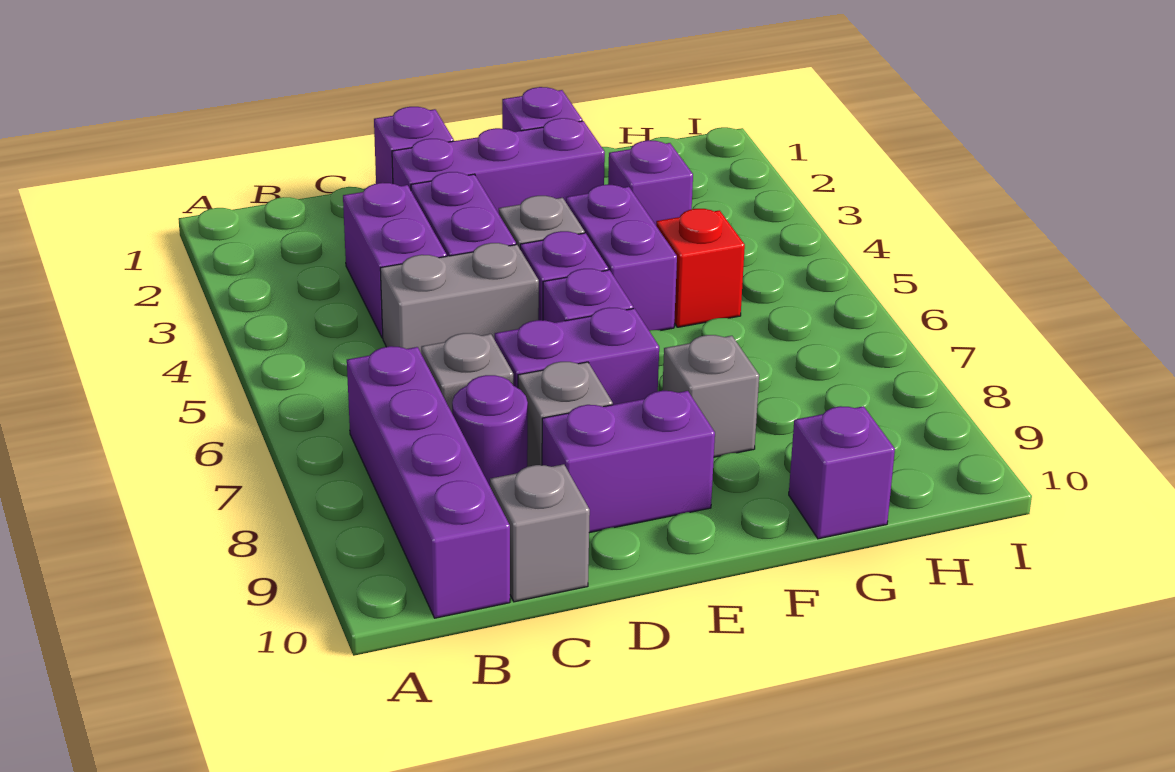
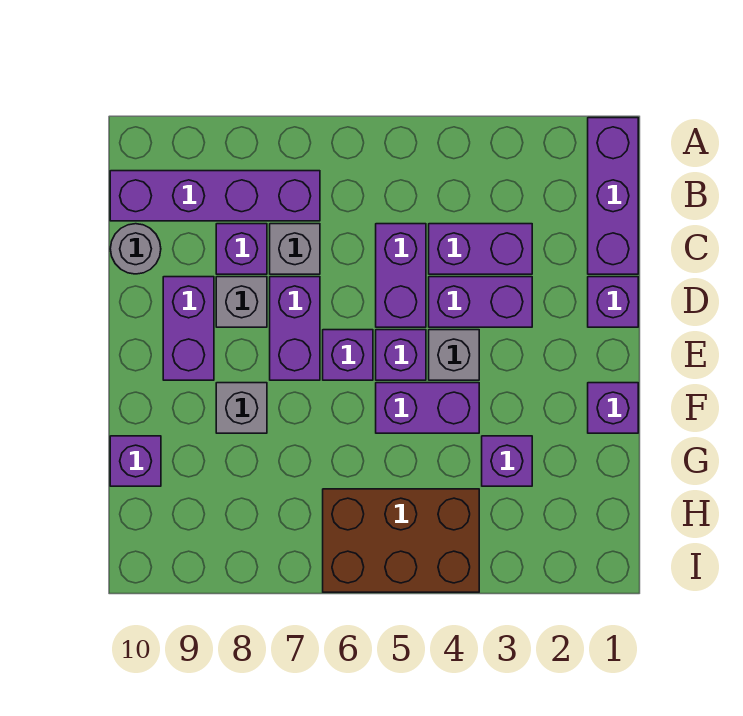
grey 1x2 brick [380,243,539,352] -> purple 1x2 brick [376,224,426,327]
purple 1x1 round brick [452,375,528,486] -> purple 1x1 brick [216,224,267,274]
grey 1x1 brick [490,464,590,602] -> grey 1x1 round brick [110,224,161,274]
purple 1x3 brick [392,118,605,213] -> purple 1x3 brick moved to [588,118,638,274]
red 1x1 brick [656,209,745,327] -> none
none -> brown 2x3 brick [323,489,479,592]

